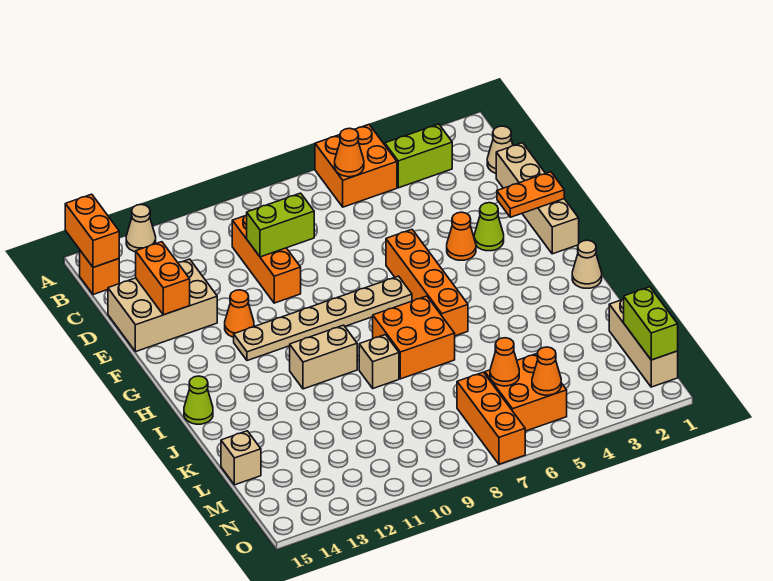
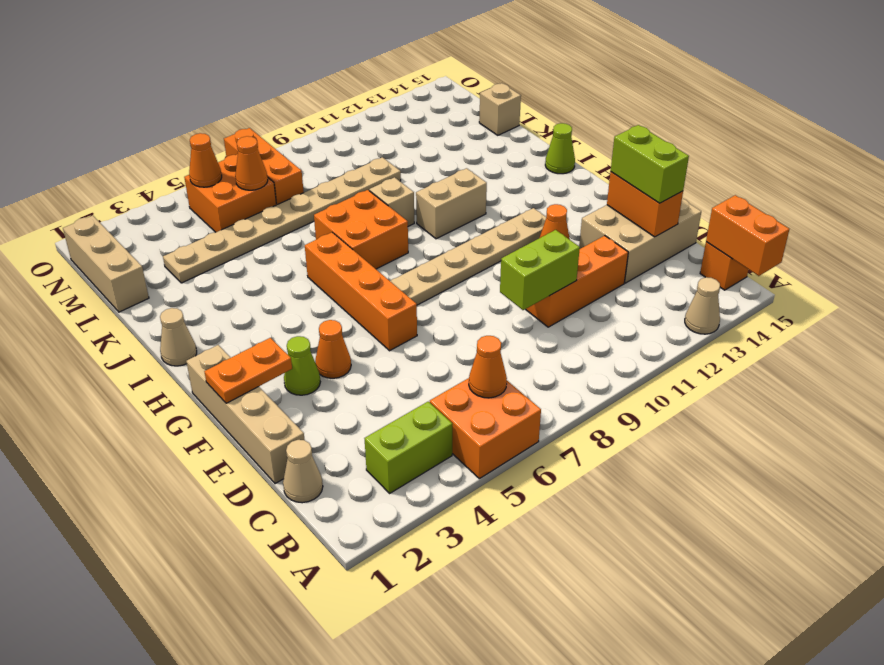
orange 1x3 brick [232,215,301,303] -> orange 1x3 brick turned to [525,236,628,327]
none -> tan 1x8 plate [163,157,401,283]
lime 1x2 brick [624,287,678,360] -> lime 1x2 brick moved to [611,125,689,203]

